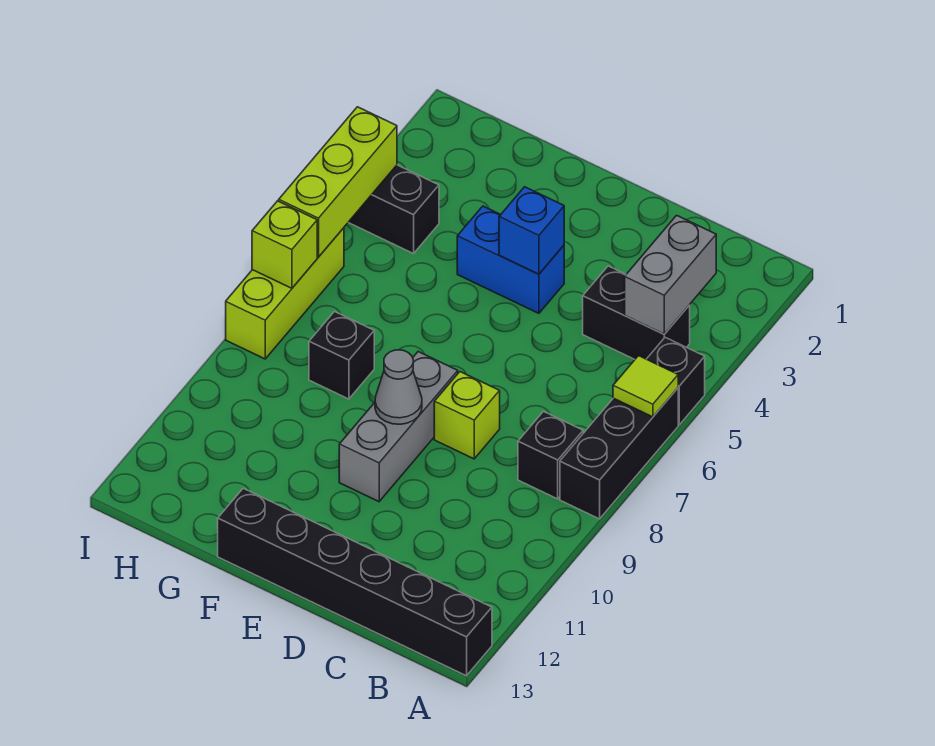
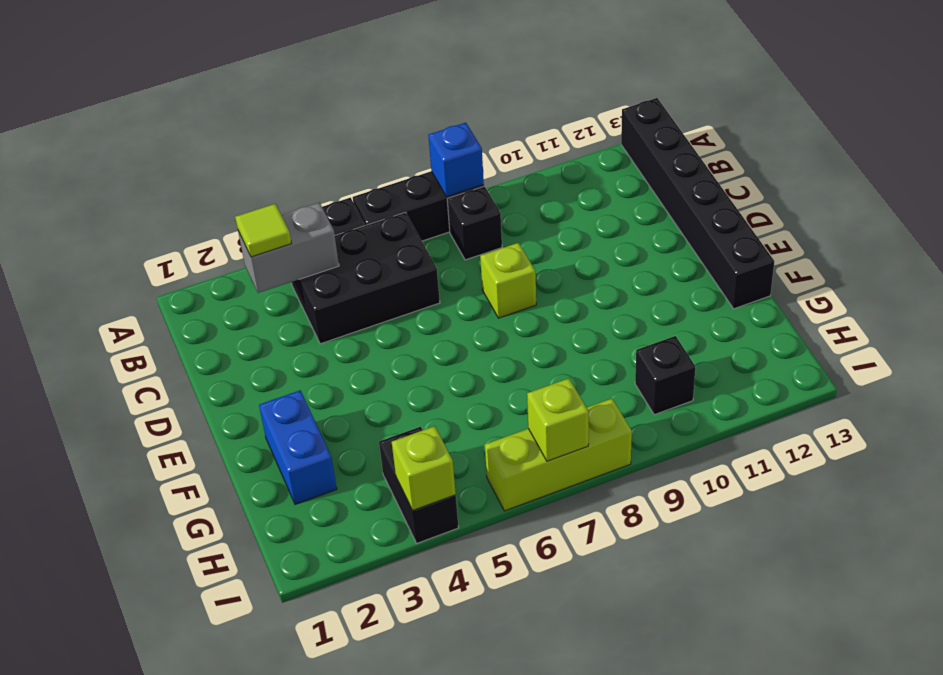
lime 1x1 tile [613,356,678,417] -> lime 1x1 tile moved to [235,204,291,257]
black 1x2 brick [583,266,690,359] -> black 2x3 brick [292,212,440,344]
blue 1x2 brick [457,206,564,313] -> blue 1x2 brick moved to [259,390,337,504]
blue 1x1 brick [499,187,564,274] -> blue 1x1 brick moved to [428,123,484,197]
grey 1x3 brick [339,352,458,502] -> none
grey 1x1 cone [375,350,422,424] -> none
black 1x1 brick [309,312,374,399] -> black 1x1 brick moved to [635,336,695,415]
lime 1x3 brick [279,107,397,257] -> lime 1x1 brick [392,426,456,510]

